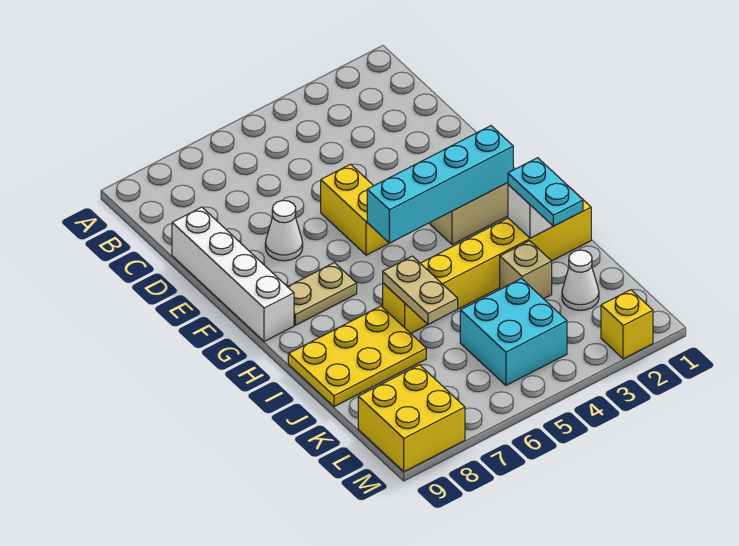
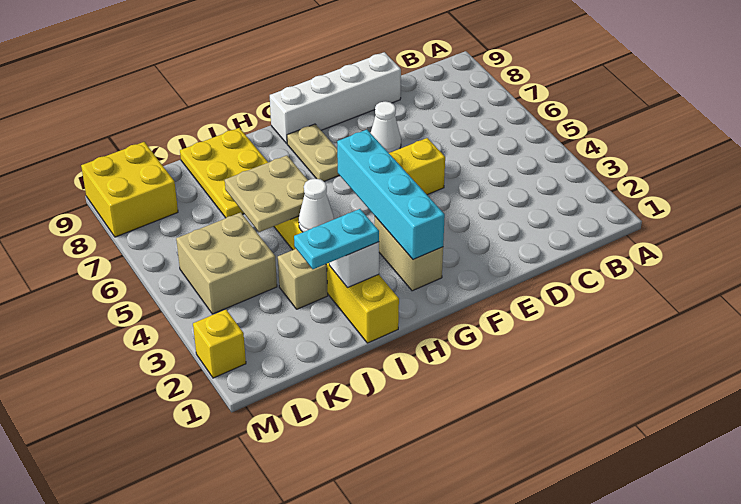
tan 1x2 plate [383,256,458,324] -> tan 2x2 plate [225,155,308,232]
white 1x1 cone [562,250,599,310] -> white 1x1 cone moved to [299,179,334,232]
cyan 2x2 brick [460,279,567,385] -> tan 2x2 brick [176,212,277,314]

